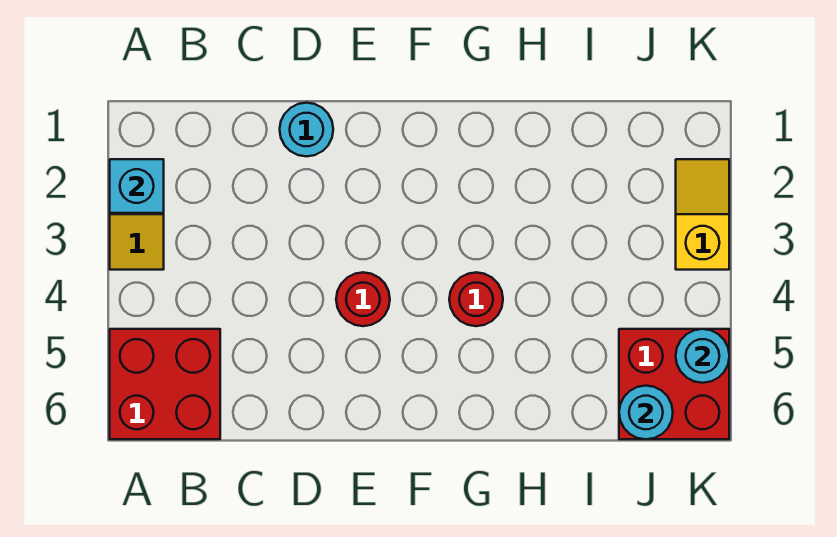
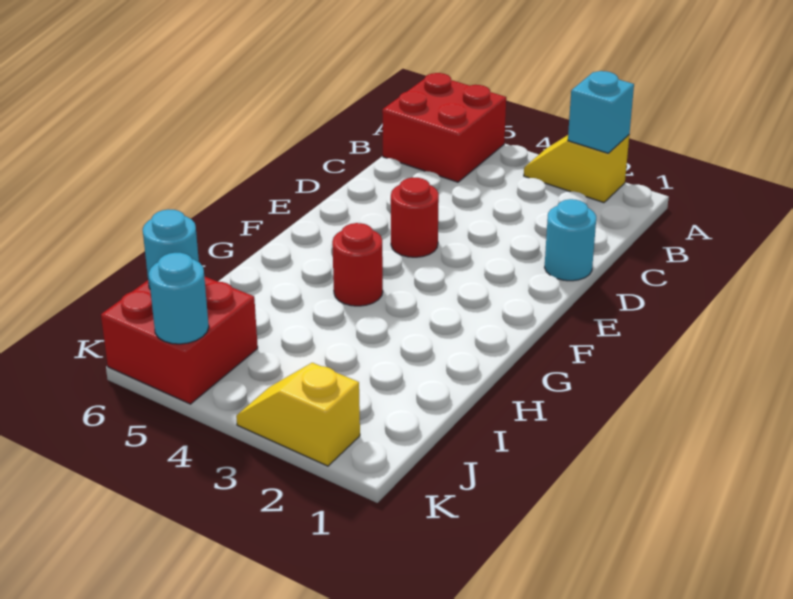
yellow 1x2 slope [676,159,729,270] -> yellow 1x2 slope turned to [236,363,360,466]

